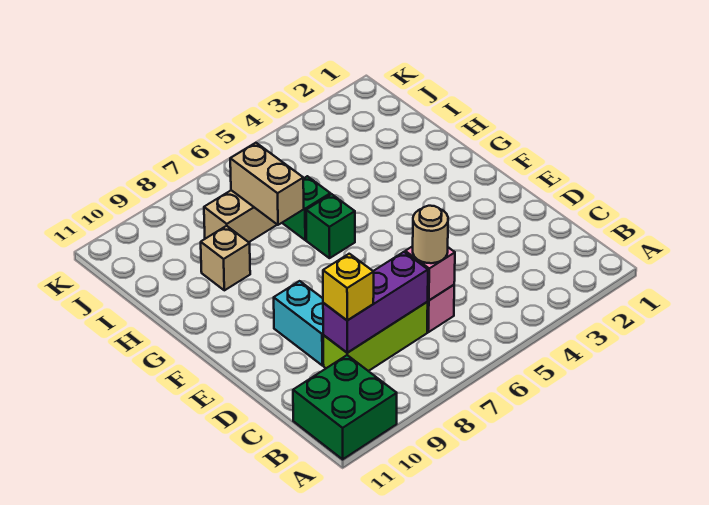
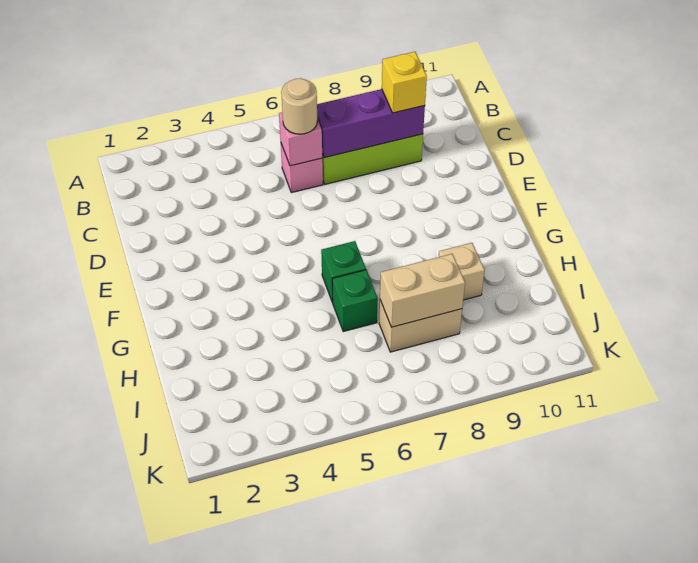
green 2x2 brick [293,355,397,459] -> none
cyan 1x2 brick [274,281,323,365] -> none
tan 1x2 brick [230,143,304,225] -> tan 1x2 brick turned to [380,254,465,327]

